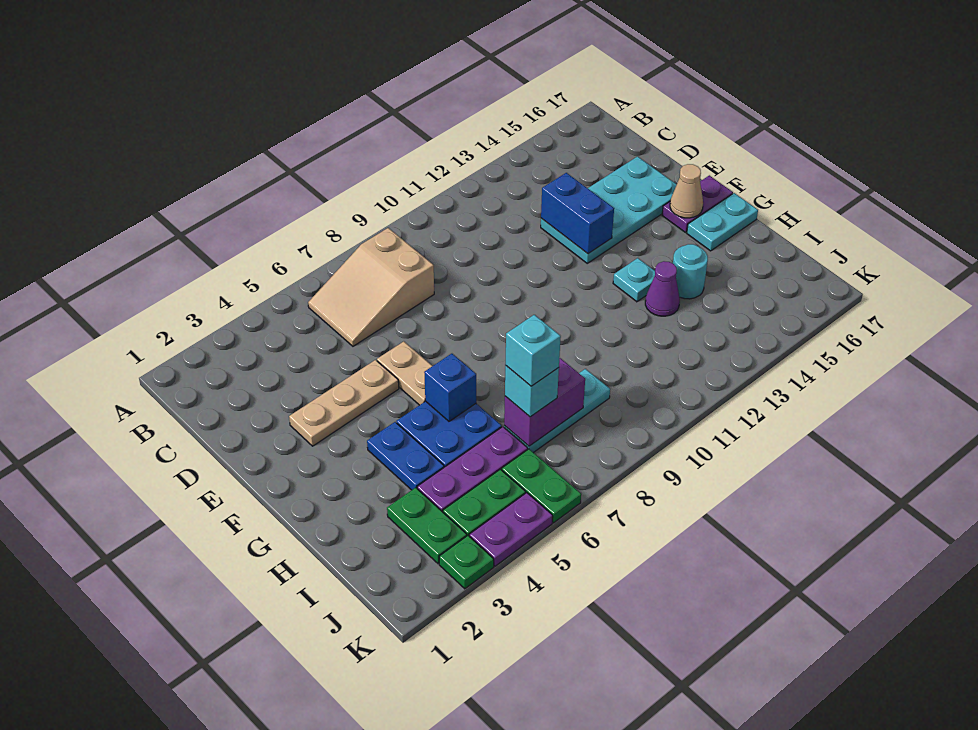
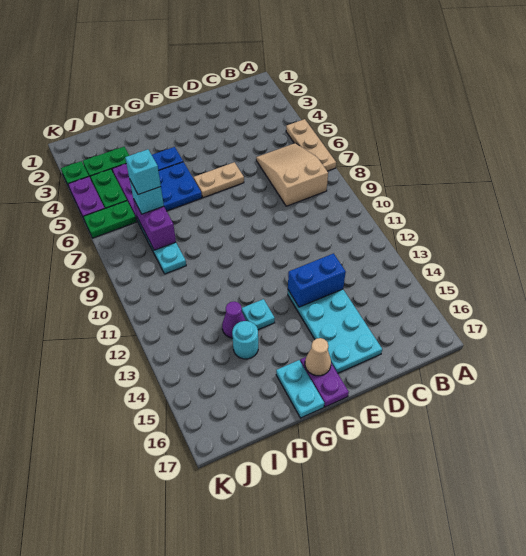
tan 1x3 plate [289,360,399,446] -> tan 1x3 plate moved to [286,119,336,171]
blue 1x1 brick [424,354,476,421] -> none

